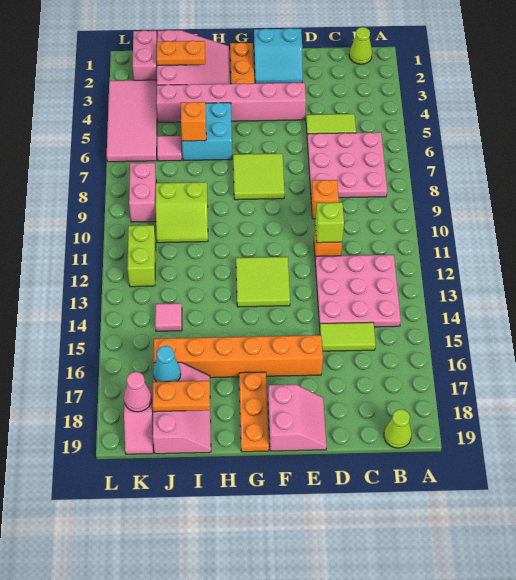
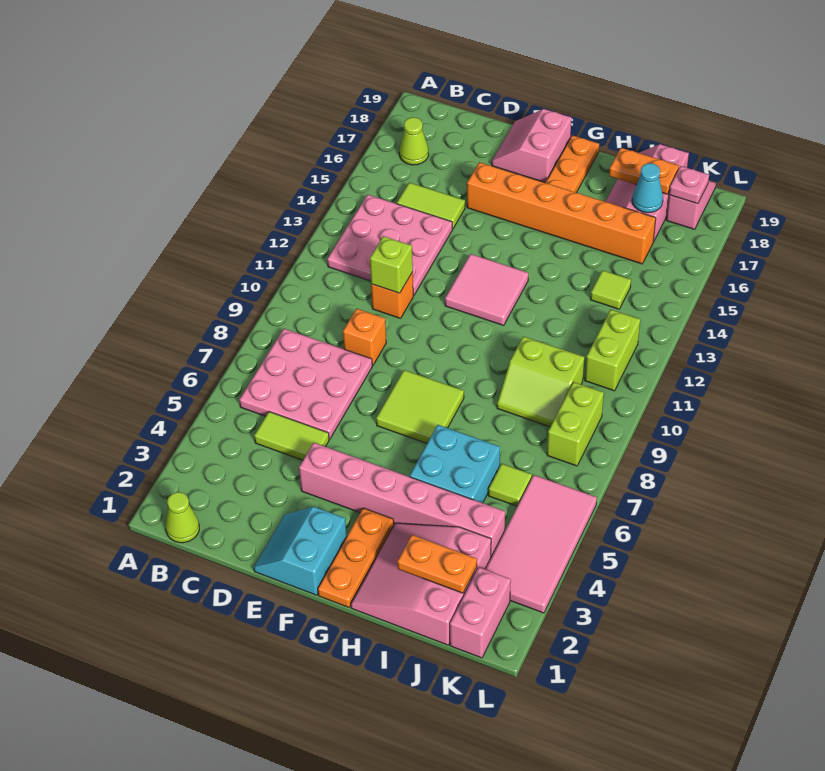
lime 1x1 cone [384,409,412,448] -> lime 1x1 cone moved to [399,117,429,165]
cyan 2x2 slope [254,28,303,83] -> cyan 2x2 slope turned to [254,507,347,595]
lime 2x2 tile [236,257,290,307] -> pink 2x2 tile [445,254,528,325]
orange 1x1 brick [181,102,206,141] -> none
lime 2x2 slope [156,182,208,243] -> lime 2x2 slope turned to [497,336,584,427]
pink 1x1 tile [157,136,182,161] -> lime 1x1 tile [488,464,532,506]
pink 1x1 tile [155,303,182,331] -> lime 1x1 tile [590,270,631,309]
pink 1x2 brick [129,163,156,222] -> lime 1x2 brick [547,382,604,466]
pink 1x1 cone [124,372,152,412] -> pink 1x1 plate [669,166,709,204]

